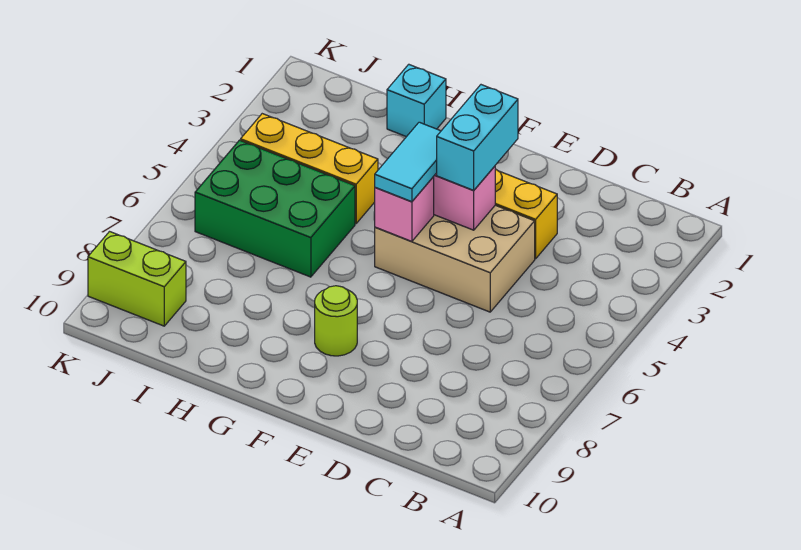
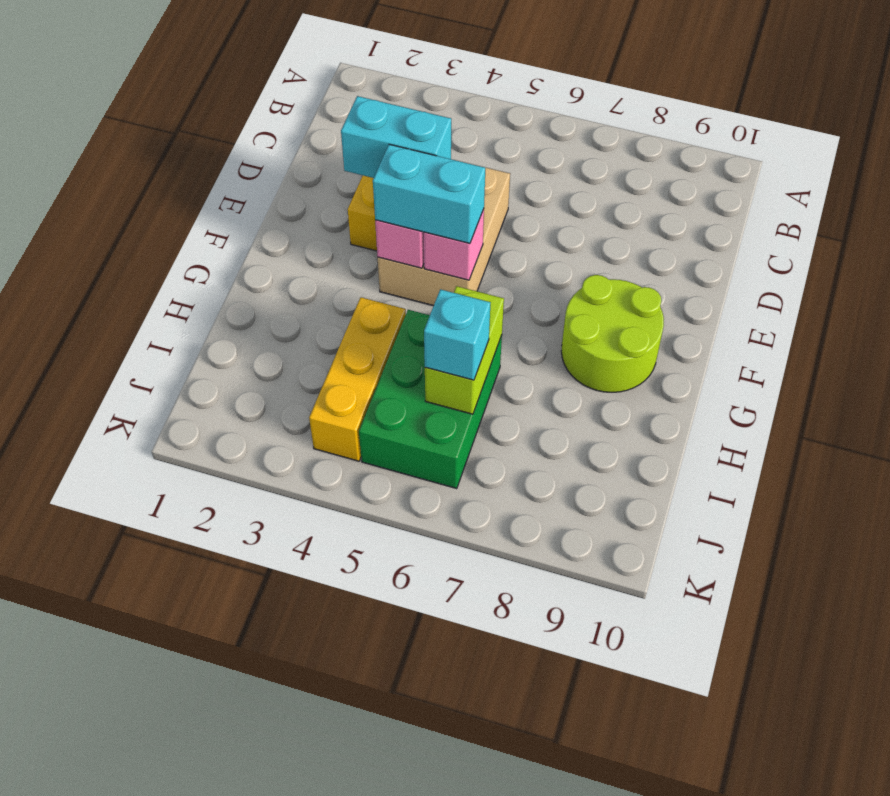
cyan 1x2 tile [375,122,441,202] -> cyan 1x2 brick [373,144,485,244]
lime 1x1 round brick [315,286,357,356] -> lime 2x2 round brick [561,275,664,392]
cyan 1x1 brick [387,64,446,137] -> cyan 1x1 brick moved to [424,289,490,380]
lime 1x2 brick [88,232,186,326] -> lime 1x2 brick moved to [425,286,504,414]

